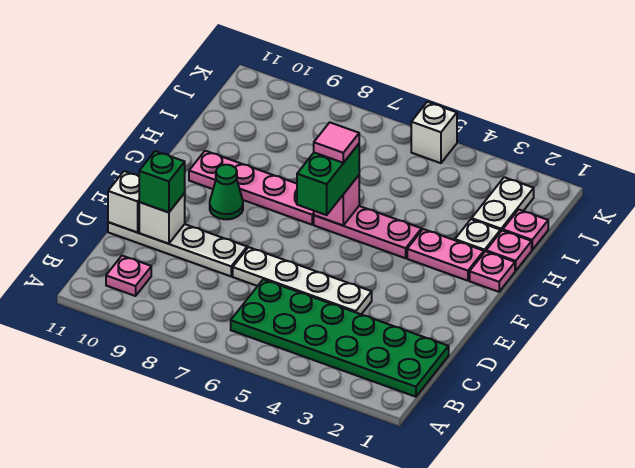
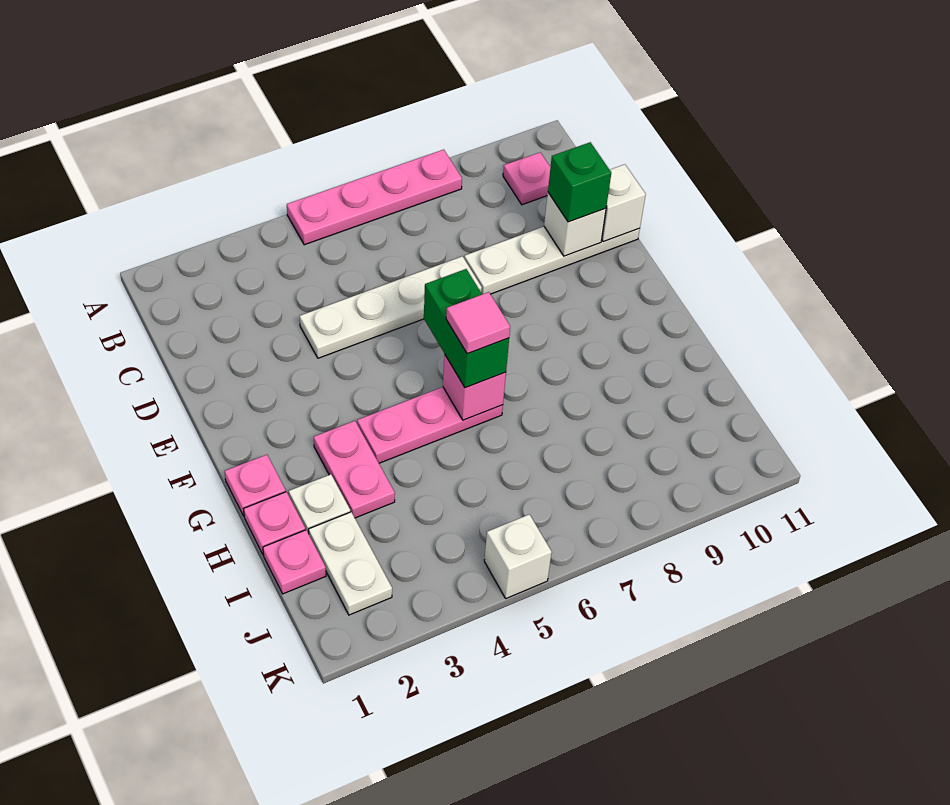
green 2x6 plate [231,279,449,397] -> none
green 1x1 cone [210,165,243,219] -> none
pink 1x2 plate [407,229,484,281] -> pink 1x2 plate turned to [314,421,395,518]
pink 1x4 plate [189,151,314,225] -> pink 1x4 plate moved to [287,150,462,245]

